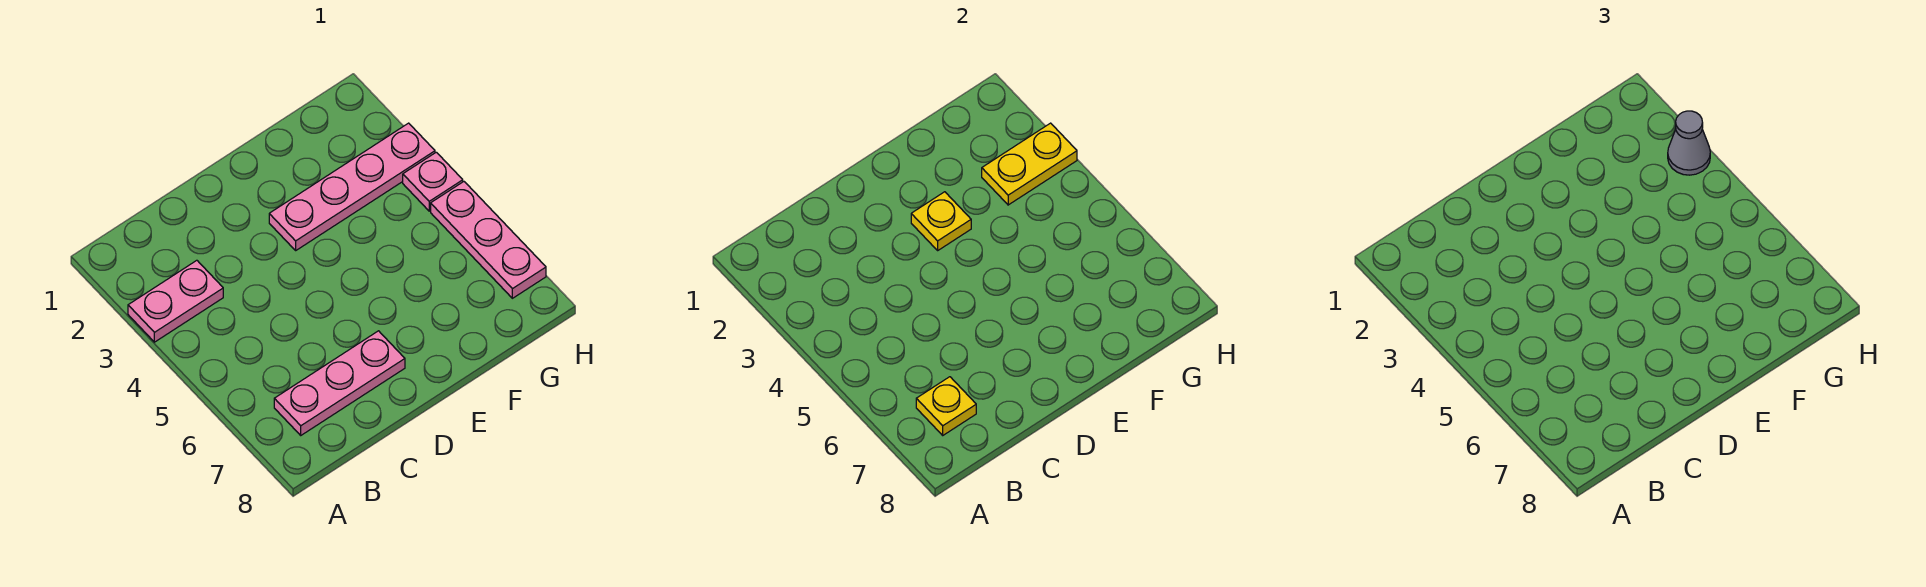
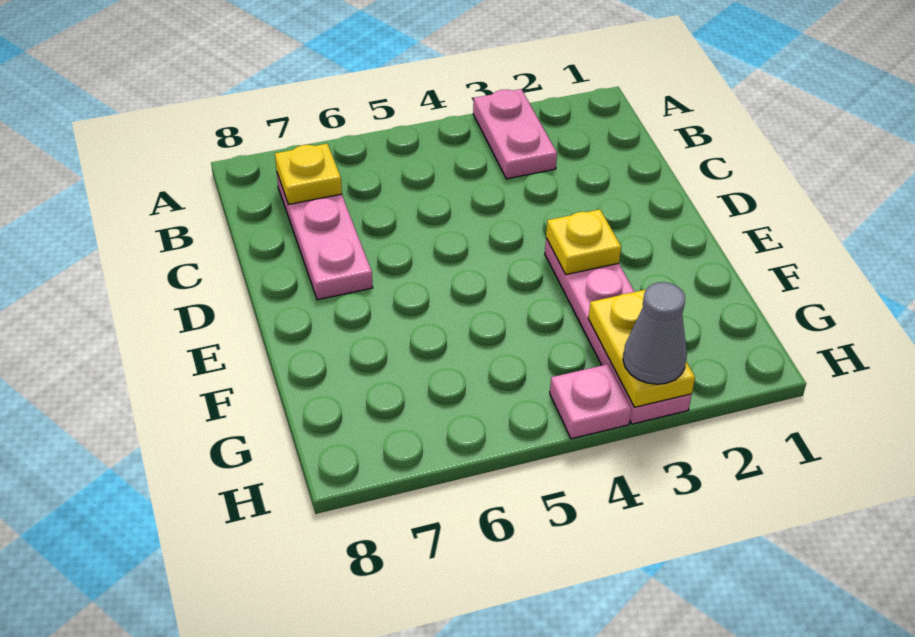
pink 1x3 plate [431,182,546,298] -> none

